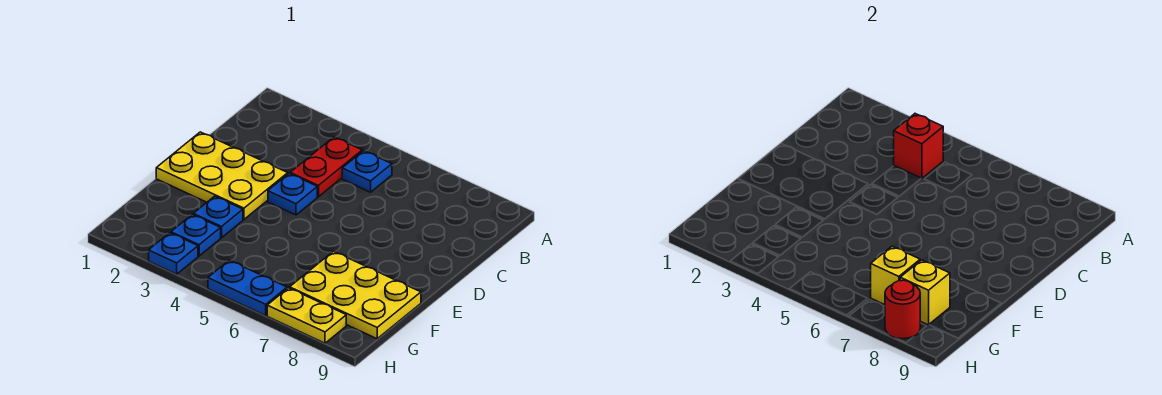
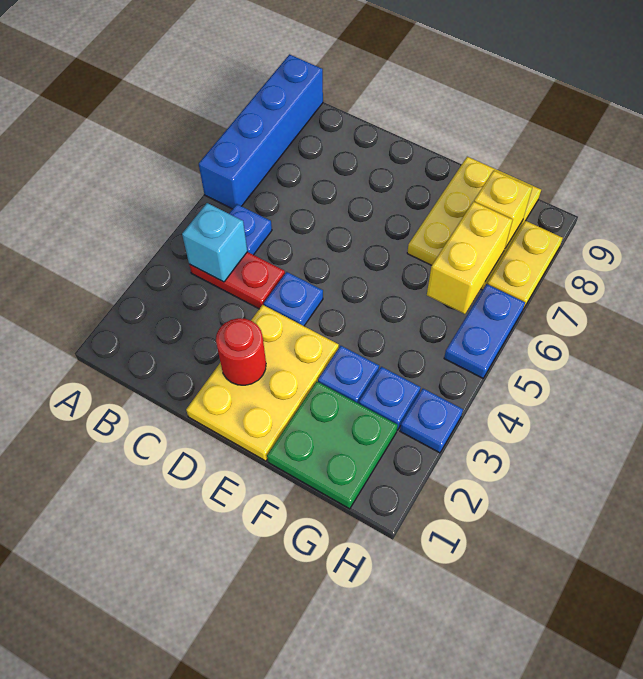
none -> blue 1x4 brick [199,54,323,209]
red 1x1 brick [894,114,943,178] -> cyan 1x1 brick [182,203,247,282]
none -> green 2x2 plate [267,382,398,509]
yellow 1x1 brick [871,246,920,305] -> yellow 1x2 brick [427,202,512,314]
red 1x1 round brick [885,280,920,339] -> red 1x1 round brick moved to [216,318,266,385]

